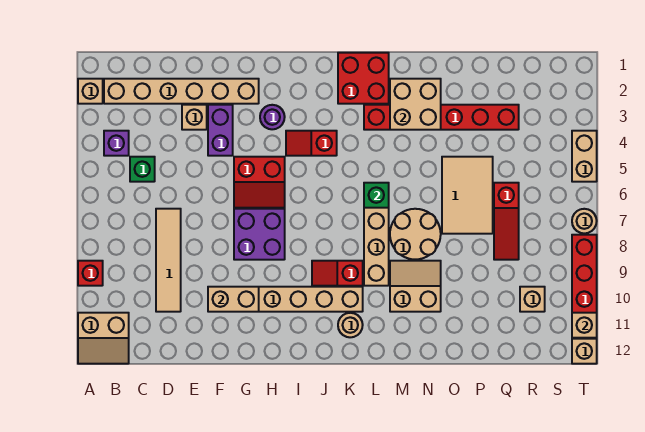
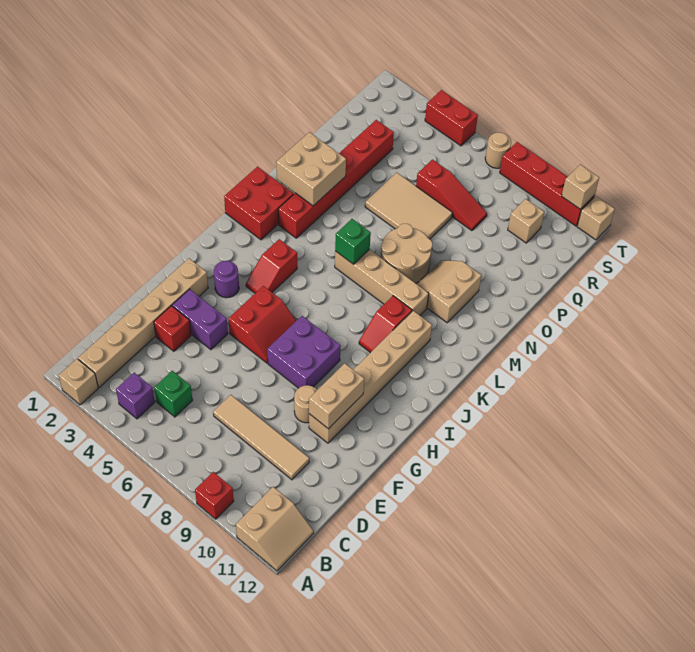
tan 1x1 brick [182,105,207,130] -> red 1x1 brick [154,306,191,351]
tan 1x1 round brick [338,313,363,337] -> tan 1x1 round brick moved to [294,385,317,423]
tan 1x2 brick [572,131,597,182] -> red 1x2 brick [425,90,478,146]

